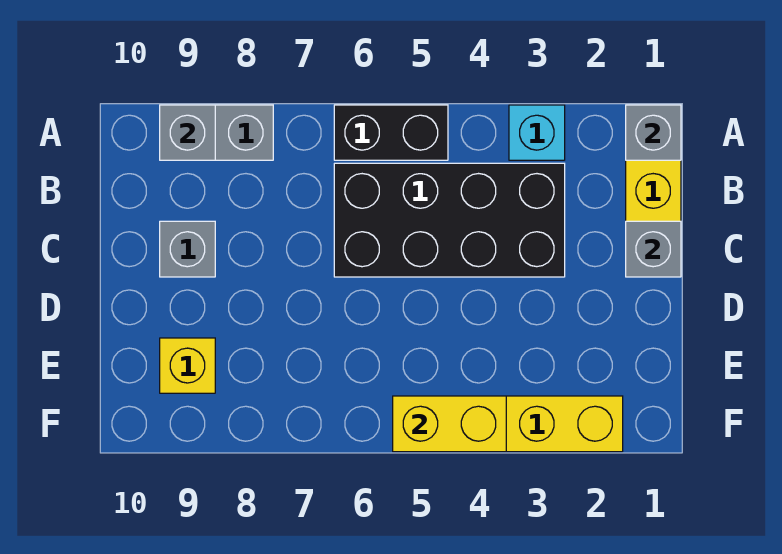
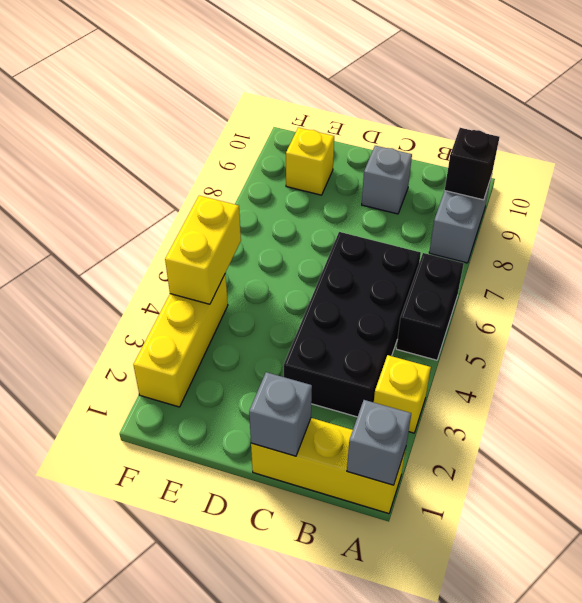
cyan 1x1 brick [509,105,565,160] -> yellow 1x1 brick [374,355,431,433]
grey 1x1 brick [160,105,215,160] -> black 1x1 brick [445,128,499,200]

